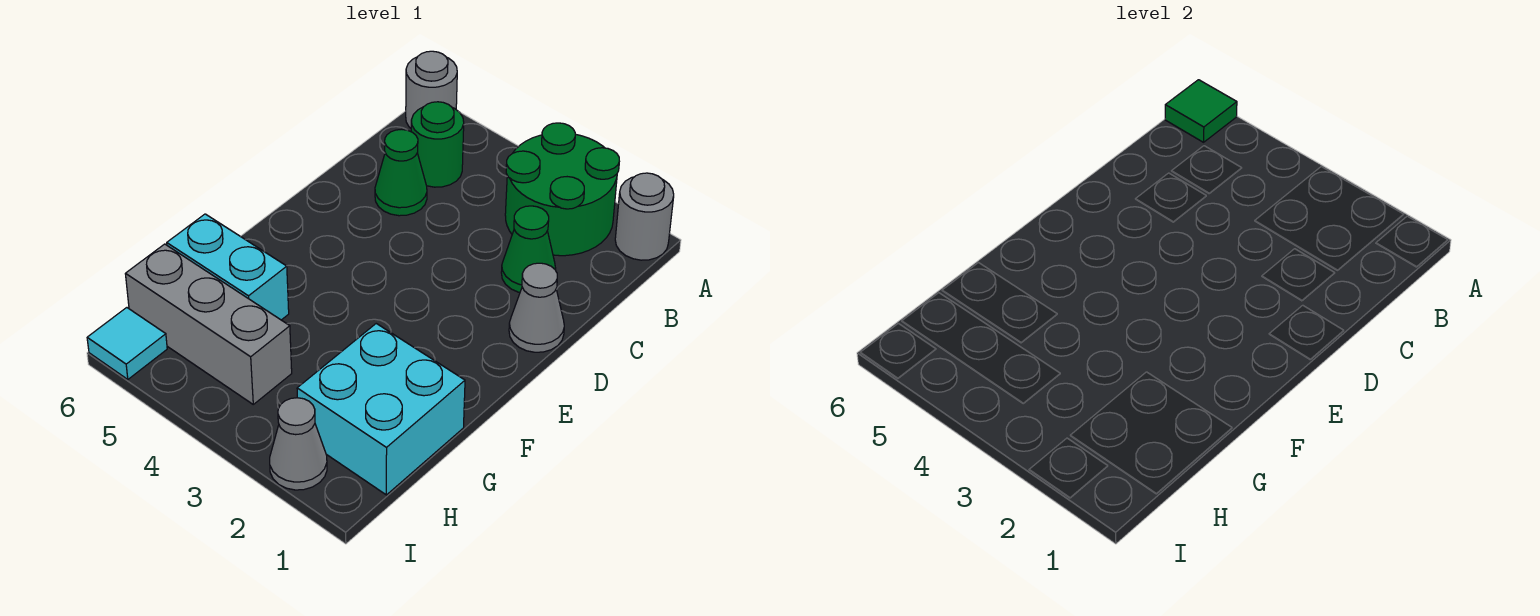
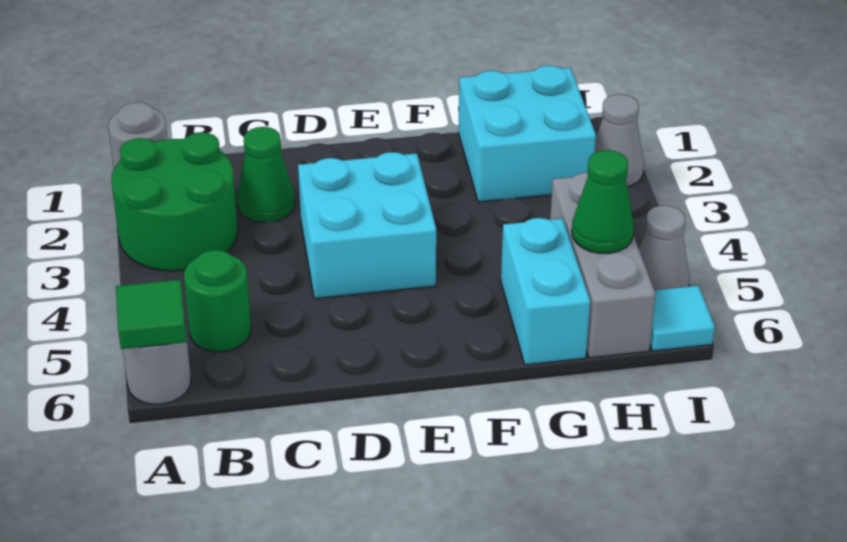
green 1x1 cone [375,129,427,216] -> green 1x1 cone moved to [572,150,634,253]
grey 1x1 cone [509,263,564,352] -> grey 1x1 cone moved to [639,205,690,290]
none -> cyan 2x2 brick [298,152,436,299]

